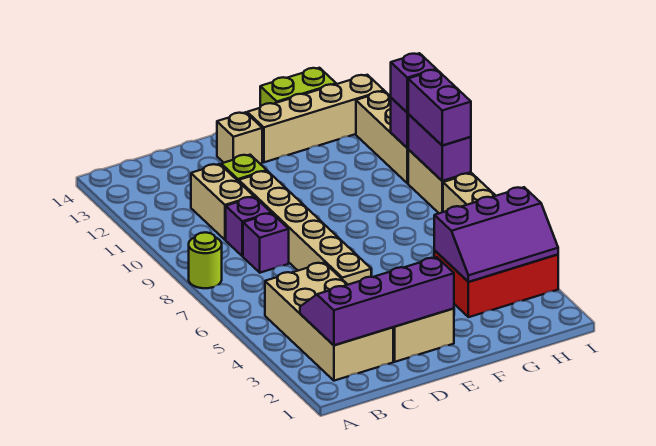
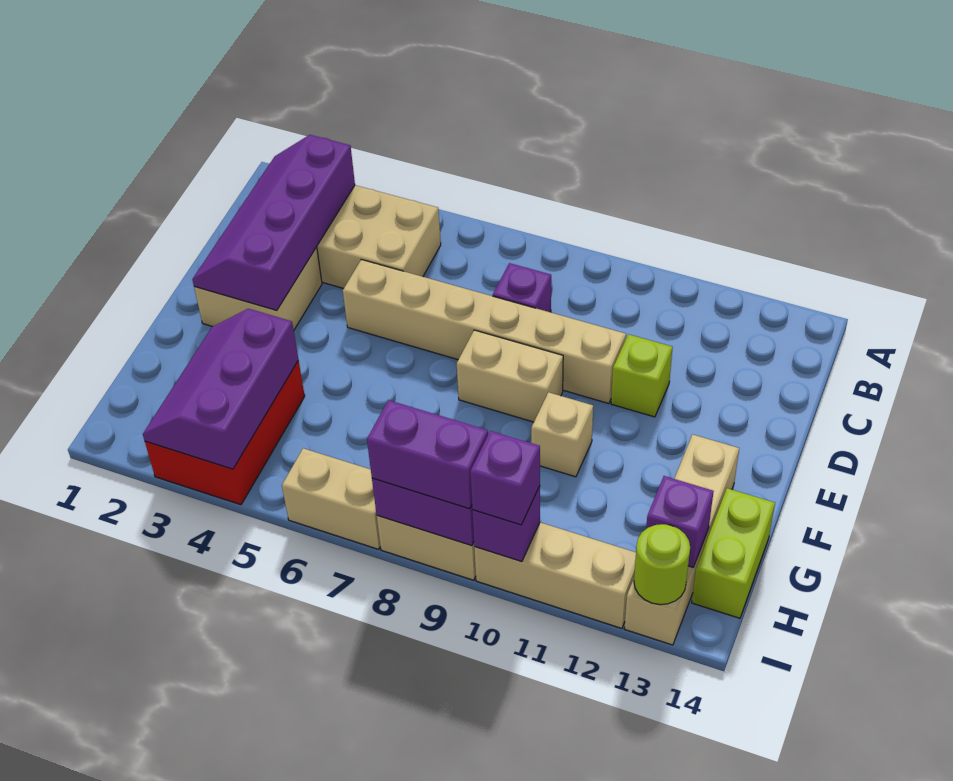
lime 1x1 round brick [189,232,222,288] -> lime 1x1 round brick moved to [634,524,690,605]
purple 2x4 slope [300,257,454,345] -> purple 2x4 slope turned to [192,135,355,311]
purple 1x1 brick [226,197,271,256] -> purple 1x1 brick moved to [646,476,714,567]
tan 1x2 brick [191,164,254,240] -> tan 1x2 brick moved to [457,330,563,422]
tan 1x1 brick [217,112,262,164] -> tan 1x1 brick moved to [531,392,593,477]

